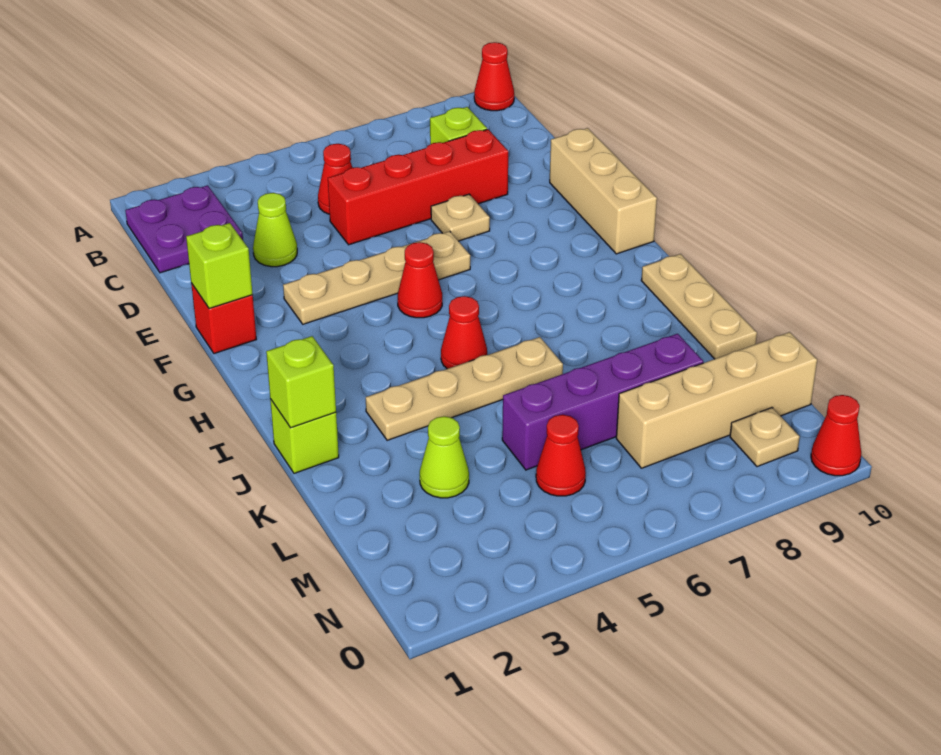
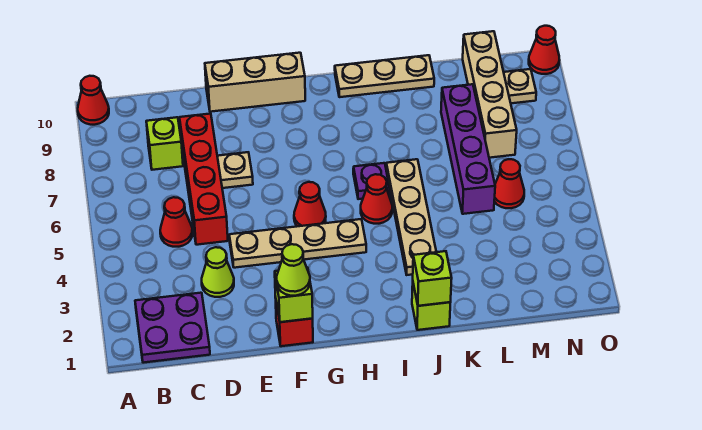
tan 1x4 plate [283,231,470,324] -> tan 1x4 plate turned to [229,219,366,268]
none -> purple 1x1 plate [353,163,390,199]
lime 1x1 cone [420,416,469,498] -> lime 1x1 cone moved to [277,244,310,296]

